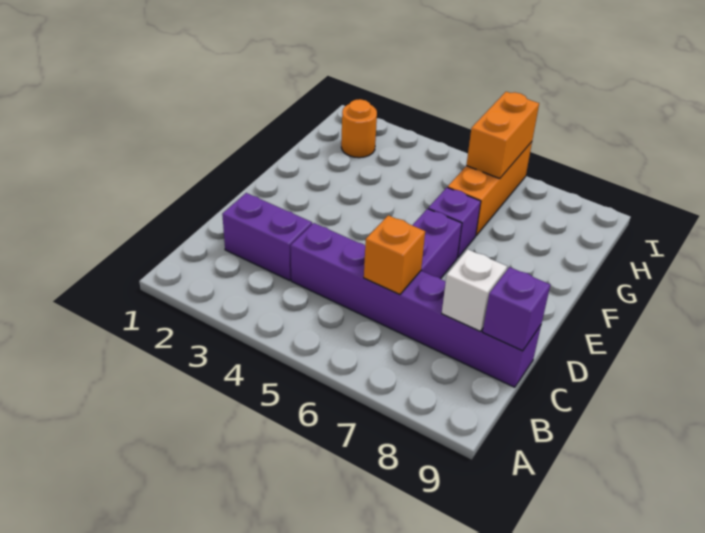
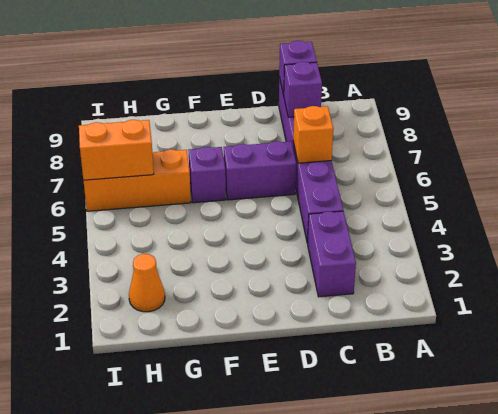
white 1x1 brick [442,249,507,331] -> purple 1x1 brick [284,62,322,117]
orange 1x1 round brick [341,99,377,158] -> orange 1x1 cone [129,254,165,312]

